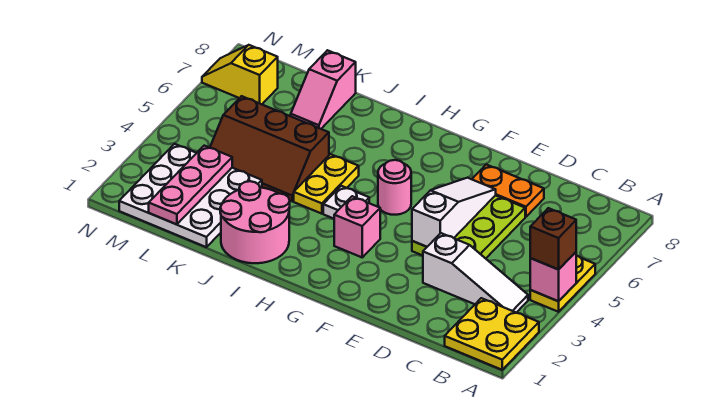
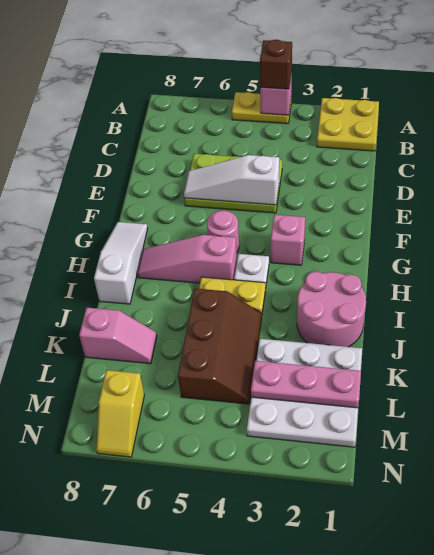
white 1x3 slope [423,233,528,313] -> white 1x3 slope moved to [94,222,148,304]
orange 1x2 plate [472,165,544,217] -> none
none -> pink 1x3 slope [137,235,237,283]

